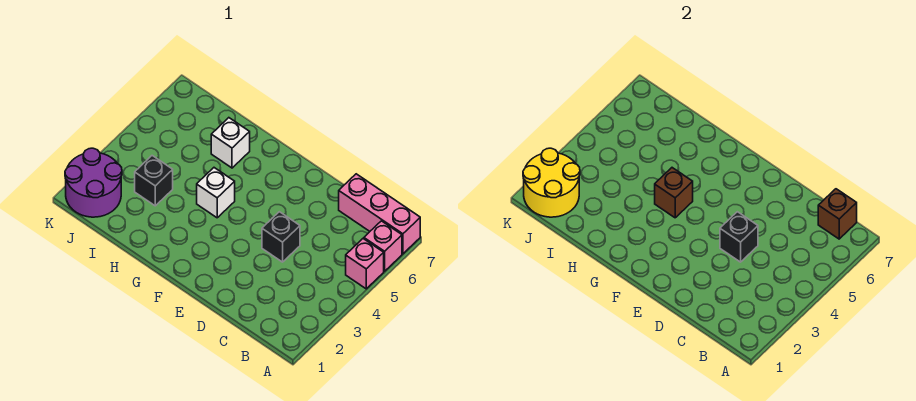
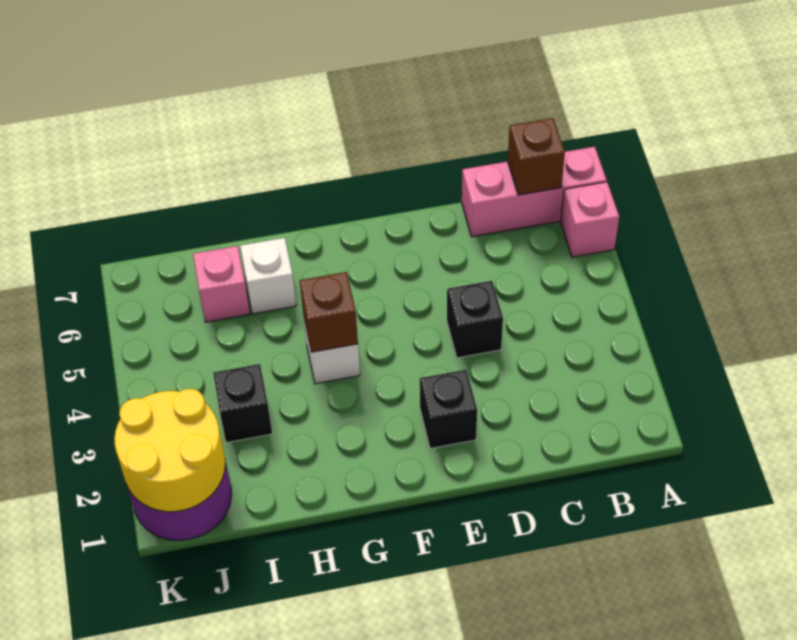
pink 1x1 brick [346,239,384,289] -> pink 1x1 brick moved to [193,246,250,322]
black 1x1 brick [720,212,758,262] -> black 1x1 brick moved to [420,370,477,449]

